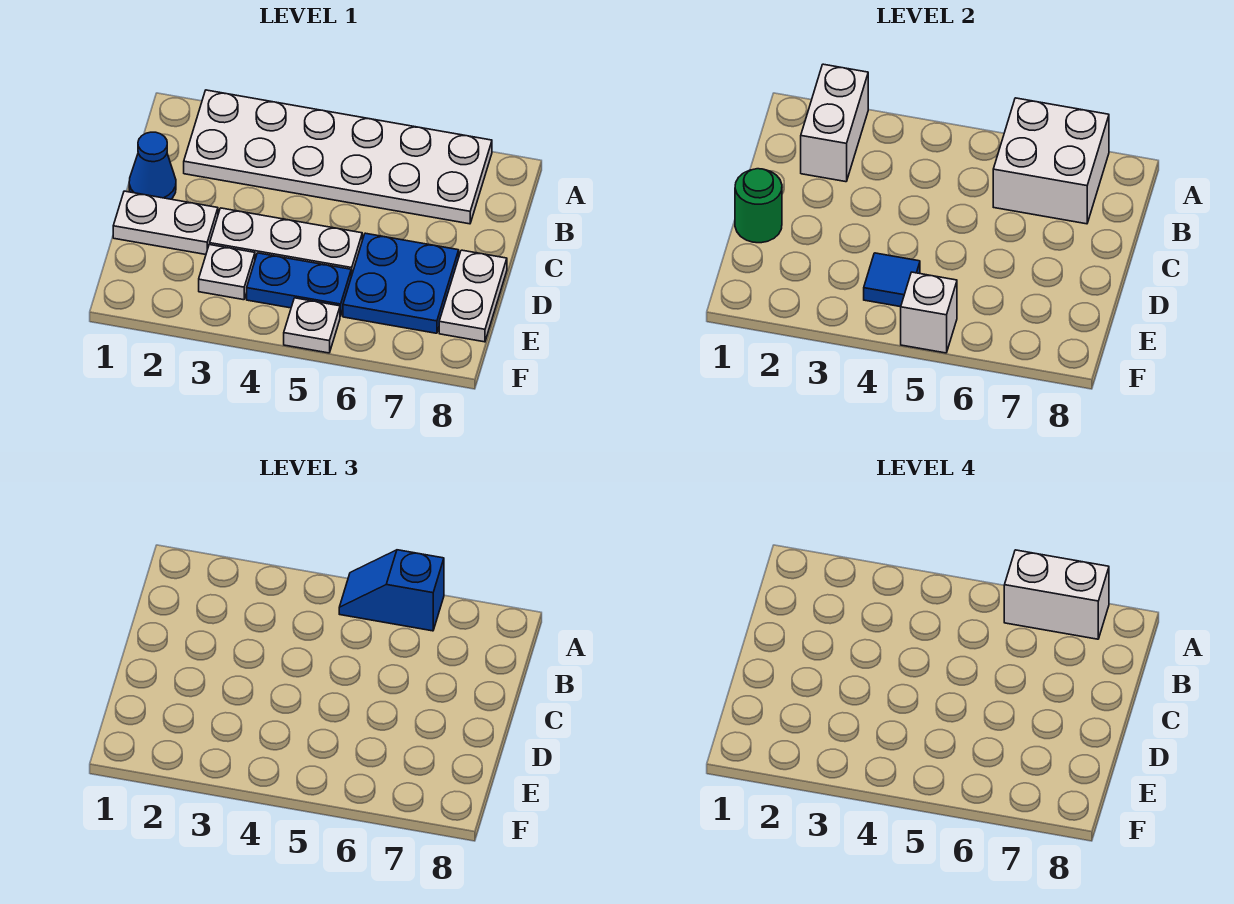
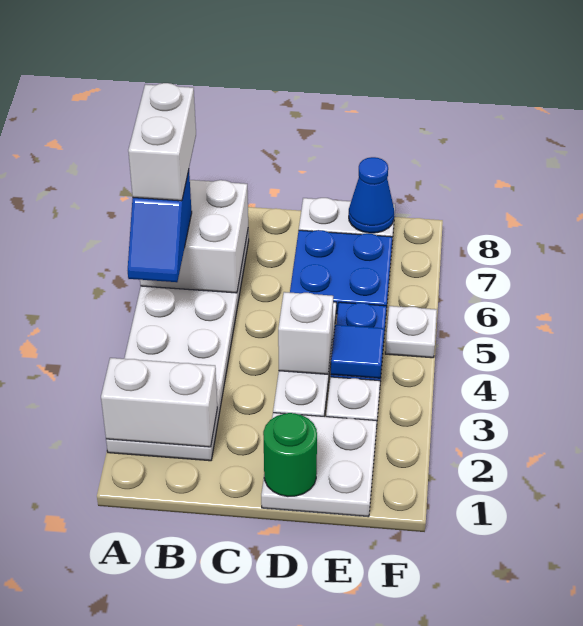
blue 1x1 cone [129,132,176,199] -> blue 1x1 cone moved to [349,157,394,233]
white 1x2 plate [113,191,218,255] -> white 2x2 plate [261,413,377,517]
white 1x1 brick [901,272,957,353] -> white 1x1 brick moved to [278,292,333,374]

